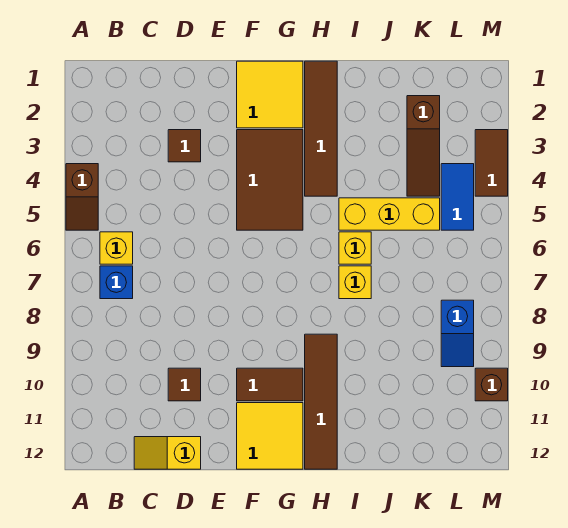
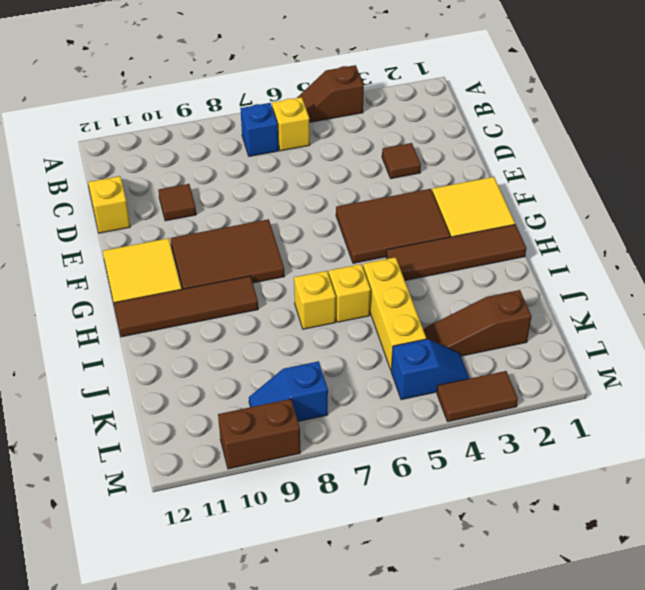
brown 1x2 tile [237,368,303,401] -> brown 2x3 tile [171,219,285,289]
blue 1x2 tile [441,164,474,230] -> blue 1x2 slope [391,339,470,400]
brown 1x1 brick [475,368,508,401] -> brown 1x2 brick [218,399,300,469]

